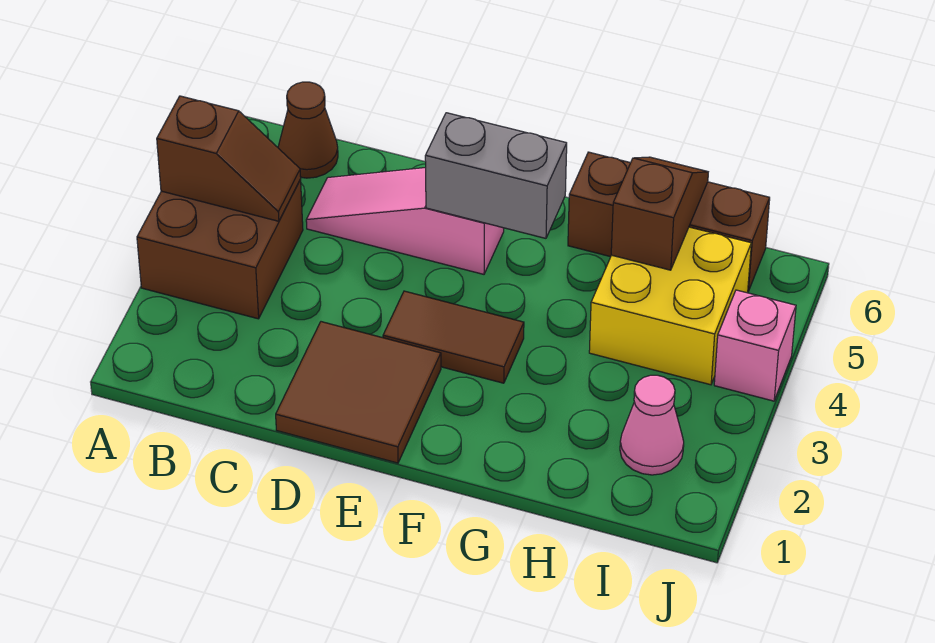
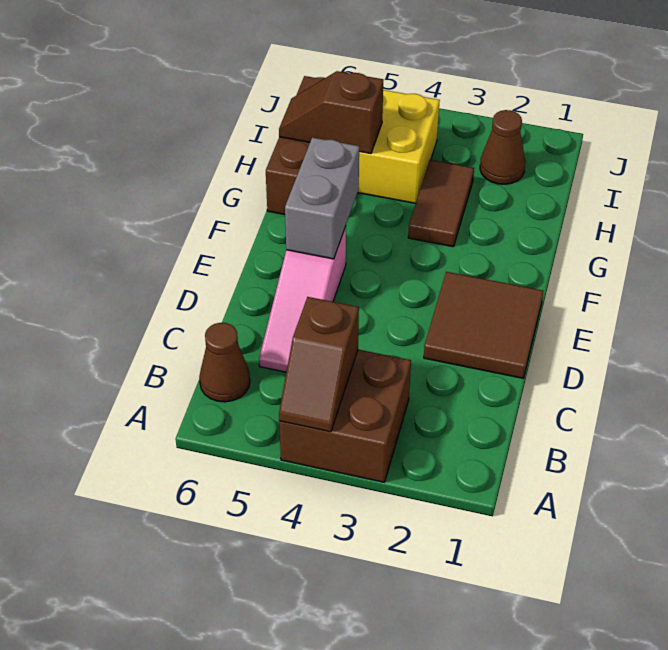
brown 1x2 slope [157,96,301,221] -> brown 1x2 slope turned to [279,297,359,432]
brown 1x2 tile [383,291,524,383] -> brown 1x2 tile moved to [408,160,474,247]
pink 1x1 cone [620,375,684,475] -> brown 1x1 cone [480,110,525,184]
pink 1x1 brick [714,290,796,401] -> none

